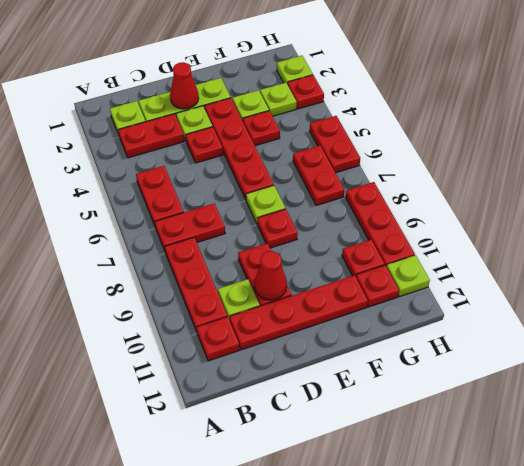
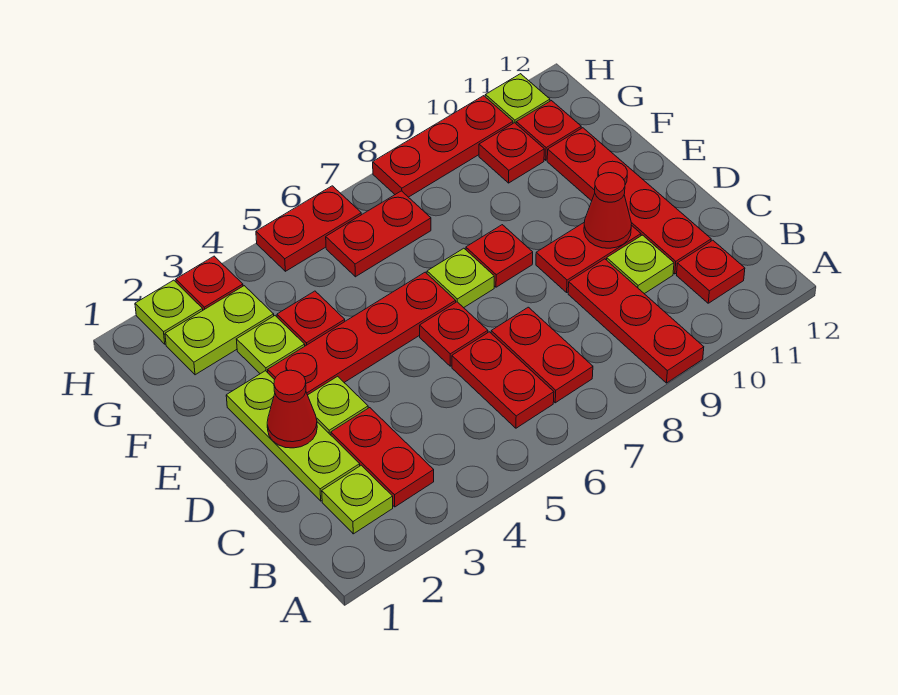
red 1x2 plate [136,166,184,226] -> red 1x2 plate turned to [452,332,554,428]
red 1x3 plate [165,238,227,331] -> red 1x3 plate turned to [568,259,704,383]
red 1x1 plate [186,127,223,163] -> red 1x1 plate moved to [420,302,488,366]
lime 1x1 plate [260,83,297,116] -> lime 1x2 plate [165,286,274,375]

